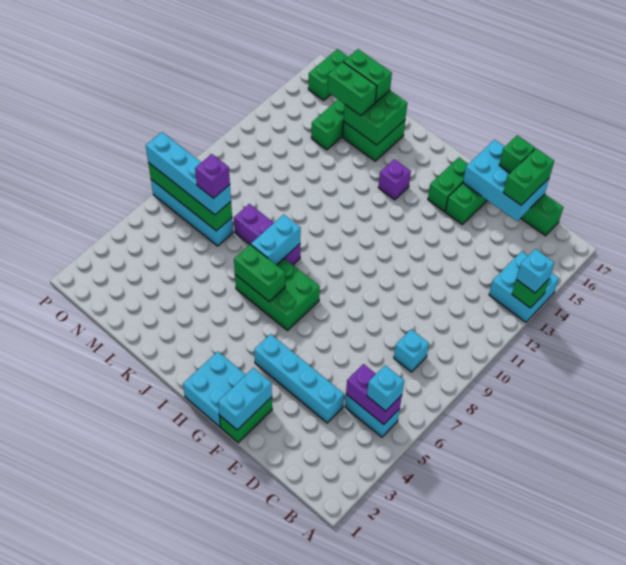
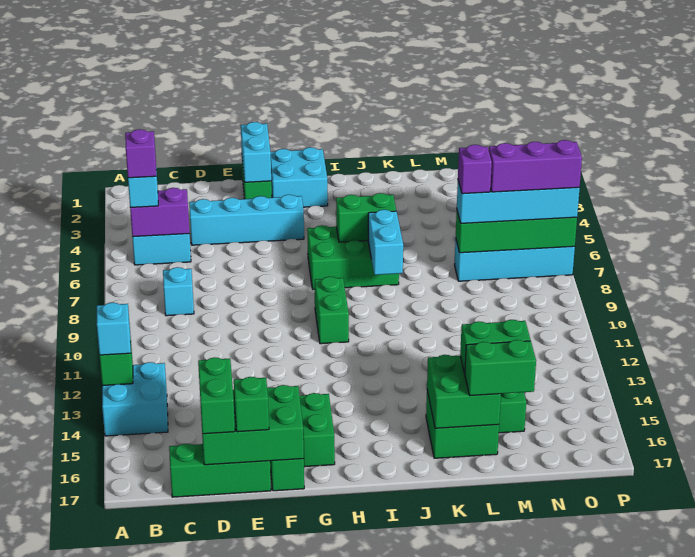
cyan 2x3 brick [463,140,549,221] -> green 2x3 brick [202,385,304,465]
purple 1x1 brick [378,159,411,200] -> purple 1x1 brick moved to [125,129,156,178]
purple 1x3 brick [234,204,300,265] -> purple 1x3 brick moved to [489,140,582,192]
green 1x2 brick [308,49,348,100] -> green 1x2 brick moved to [315,277,349,344]

